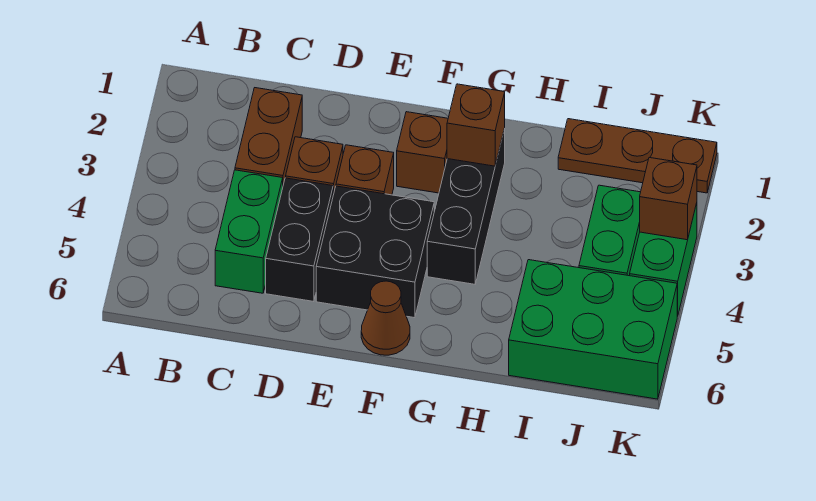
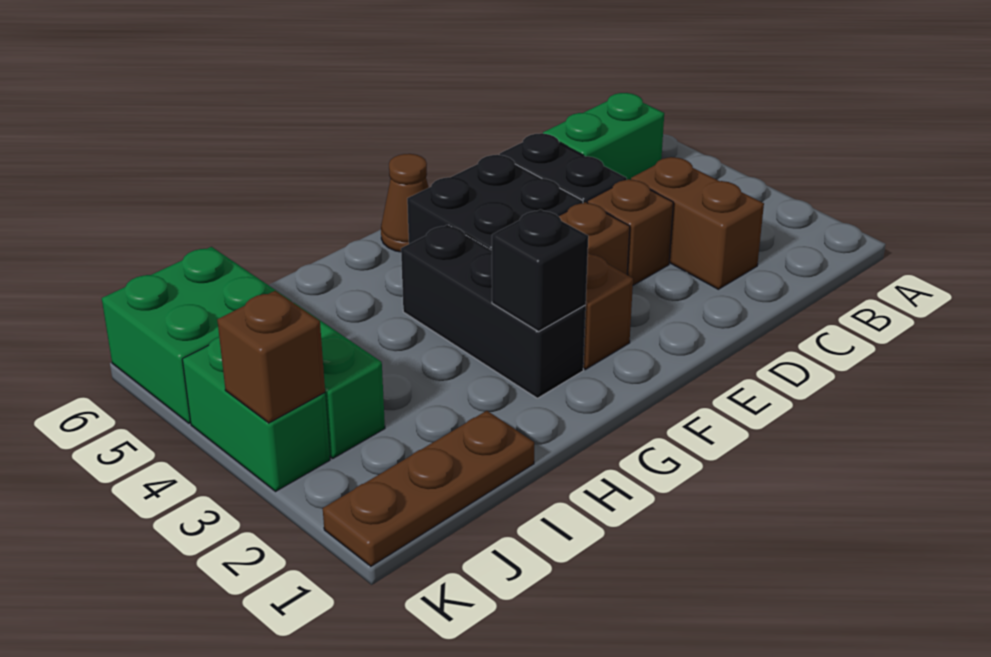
green 1x2 brick [215,170,283,293] -> green 1x2 brick turned to [543,93,664,180]
brown 1x1 brick [447,84,505,166] -> black 1x1 brick [492,209,588,332]
green 2x3 brick [509,260,677,399] -> green 2x2 brick [102,247,291,423]

